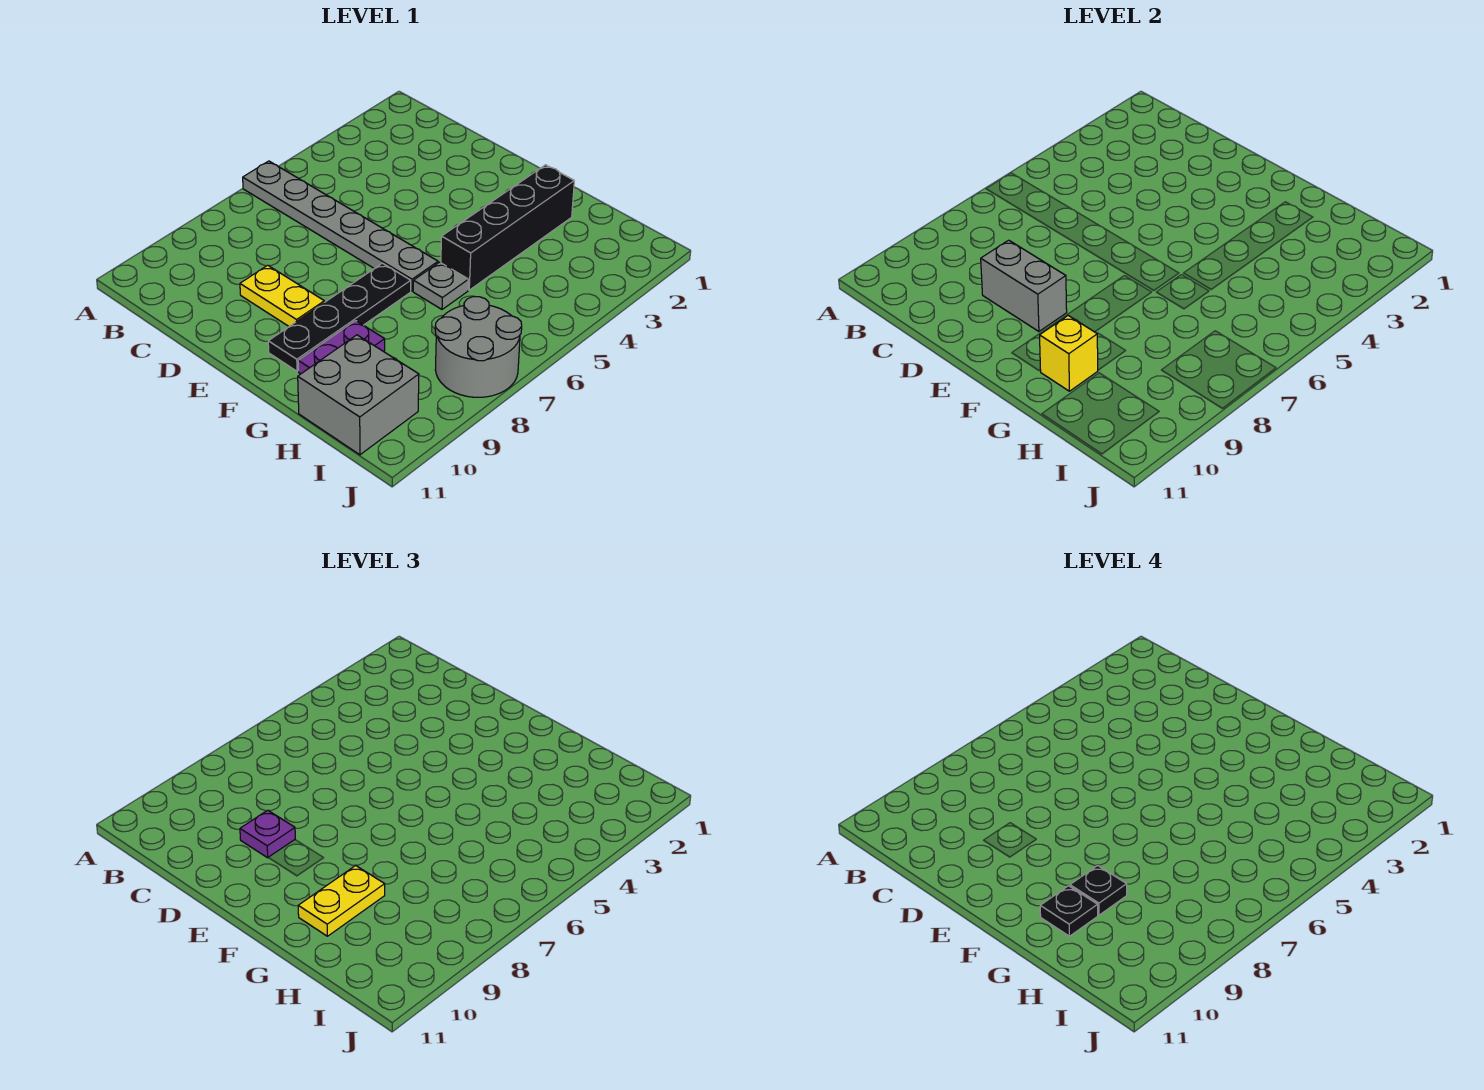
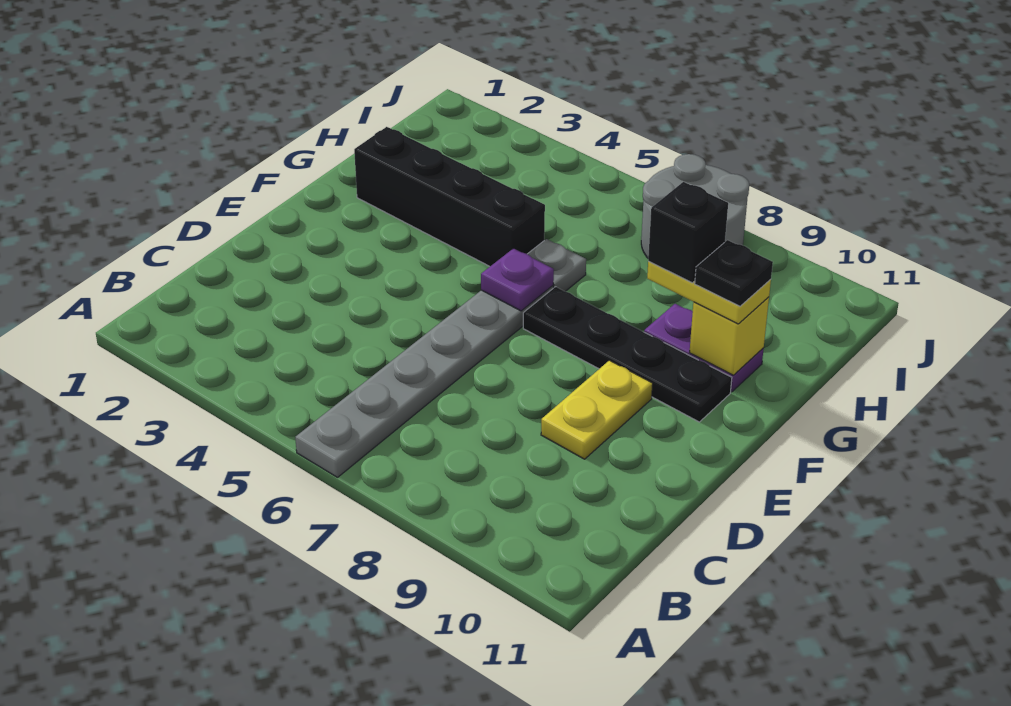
grey 1x2 brick [981,240,1067,331] -> none
purple 1x1 plate [240,810,295,858] -> purple 1x1 plate moved to [481,249,554,311]
black 1x1 plate [1070,866,1127,915] -> black 1x1 brick [648,182,728,283]
grey 2x2 brick [298,335,419,455] -> none

